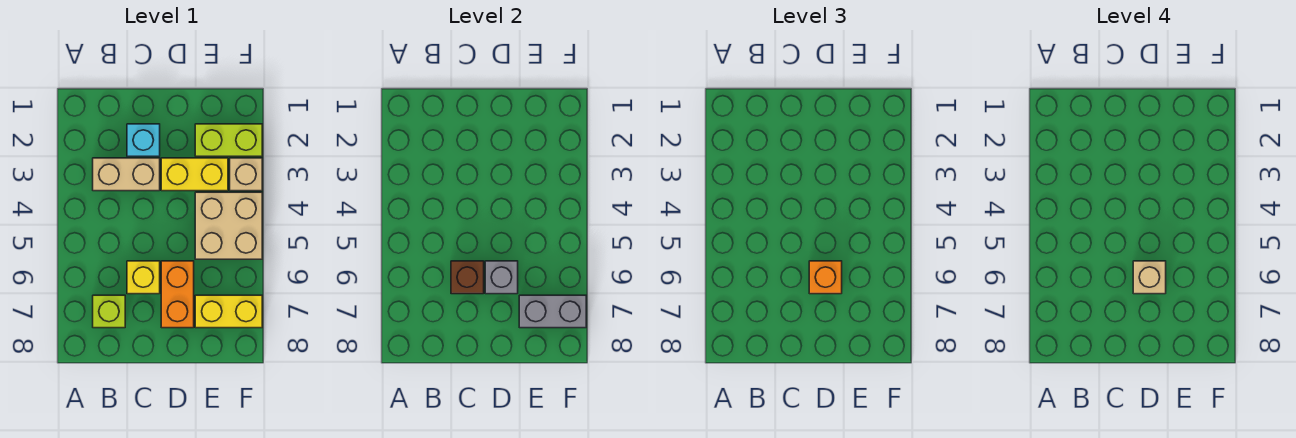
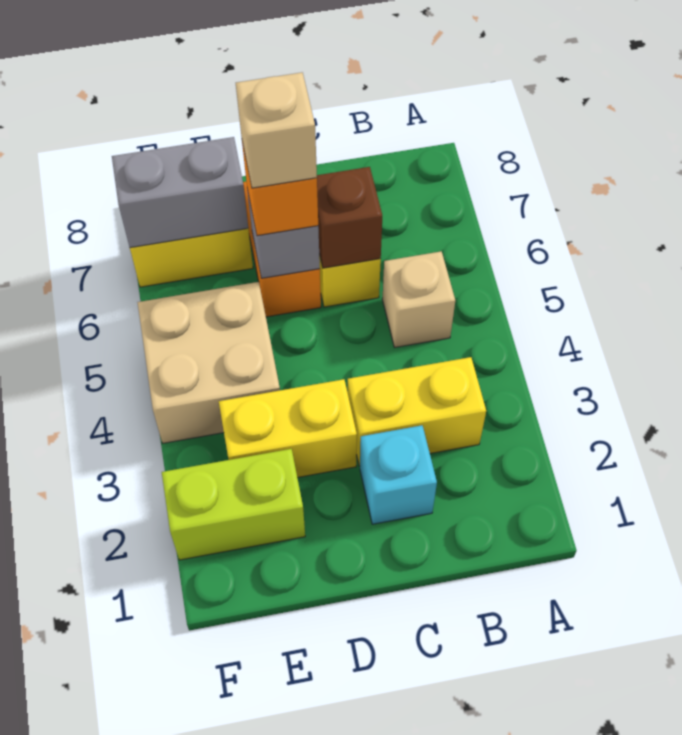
tan 1x2 brick [93,158,160,191] -> yellow 1x2 brick [348,357,486,466]
lime 1x1 brick [93,295,125,328] -> none
tan 1x1 brick [230,158,262,191] -> tan 1x1 brick moved to [382,251,455,347]

